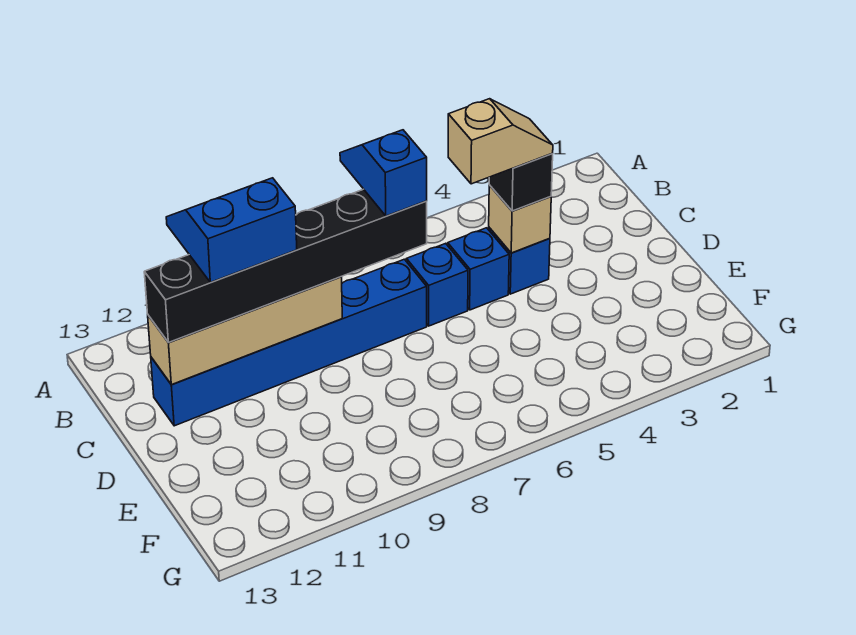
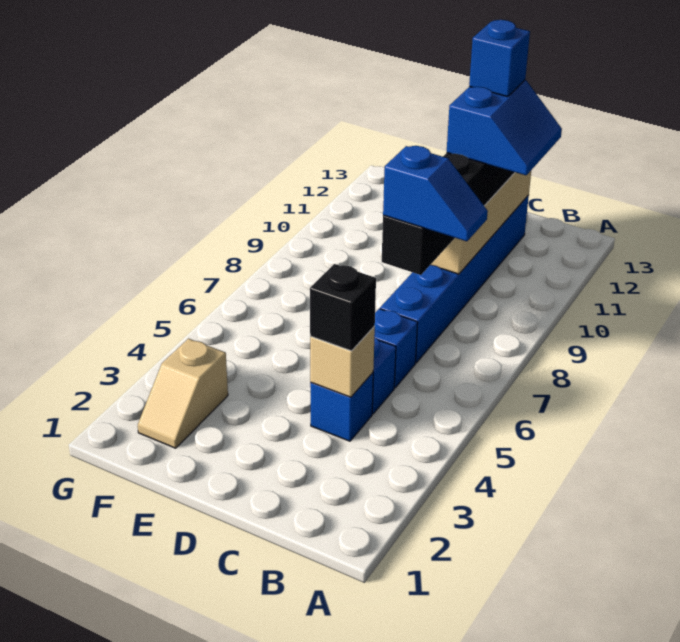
tan 1x2 slope [448,99,553,184] -> tan 1x2 slope moved to [138,339,228,448]
none -> blue 1x1 brick [469,20,530,97]

